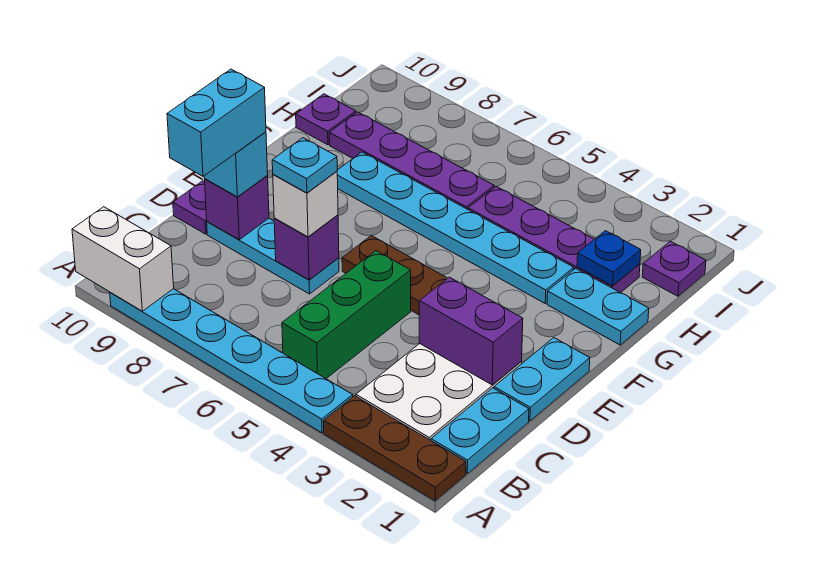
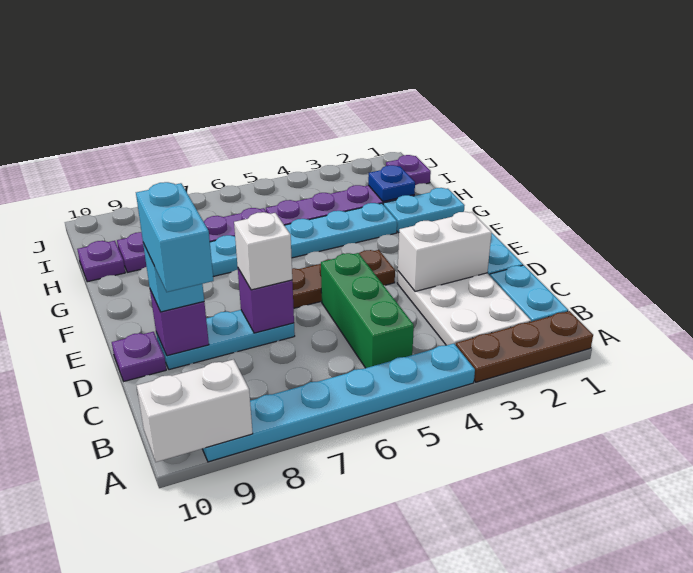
purple 1x2 brick [419,277,523,385] -> white 1x2 brick [398,212,492,291]
cyan 1x1 plate [272,138,337,193] -> none

